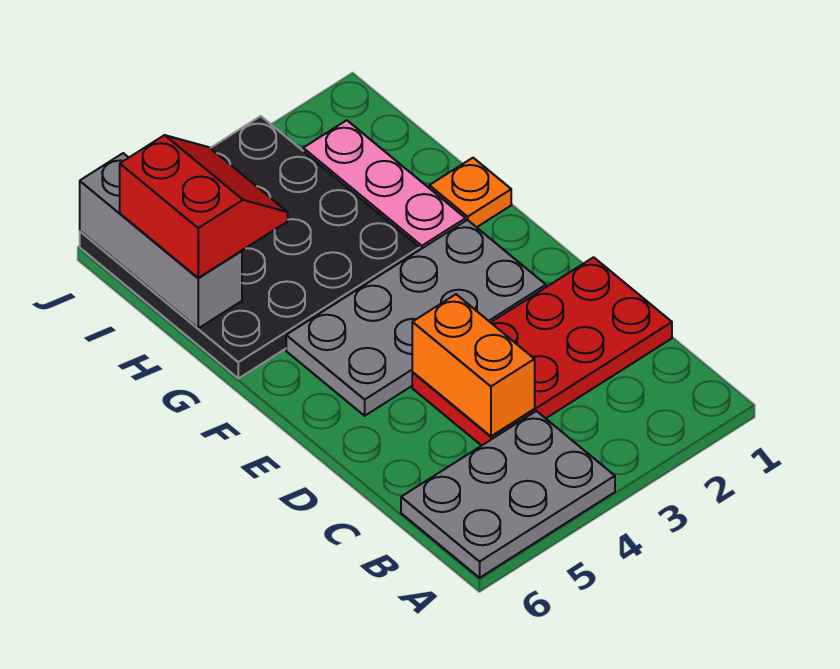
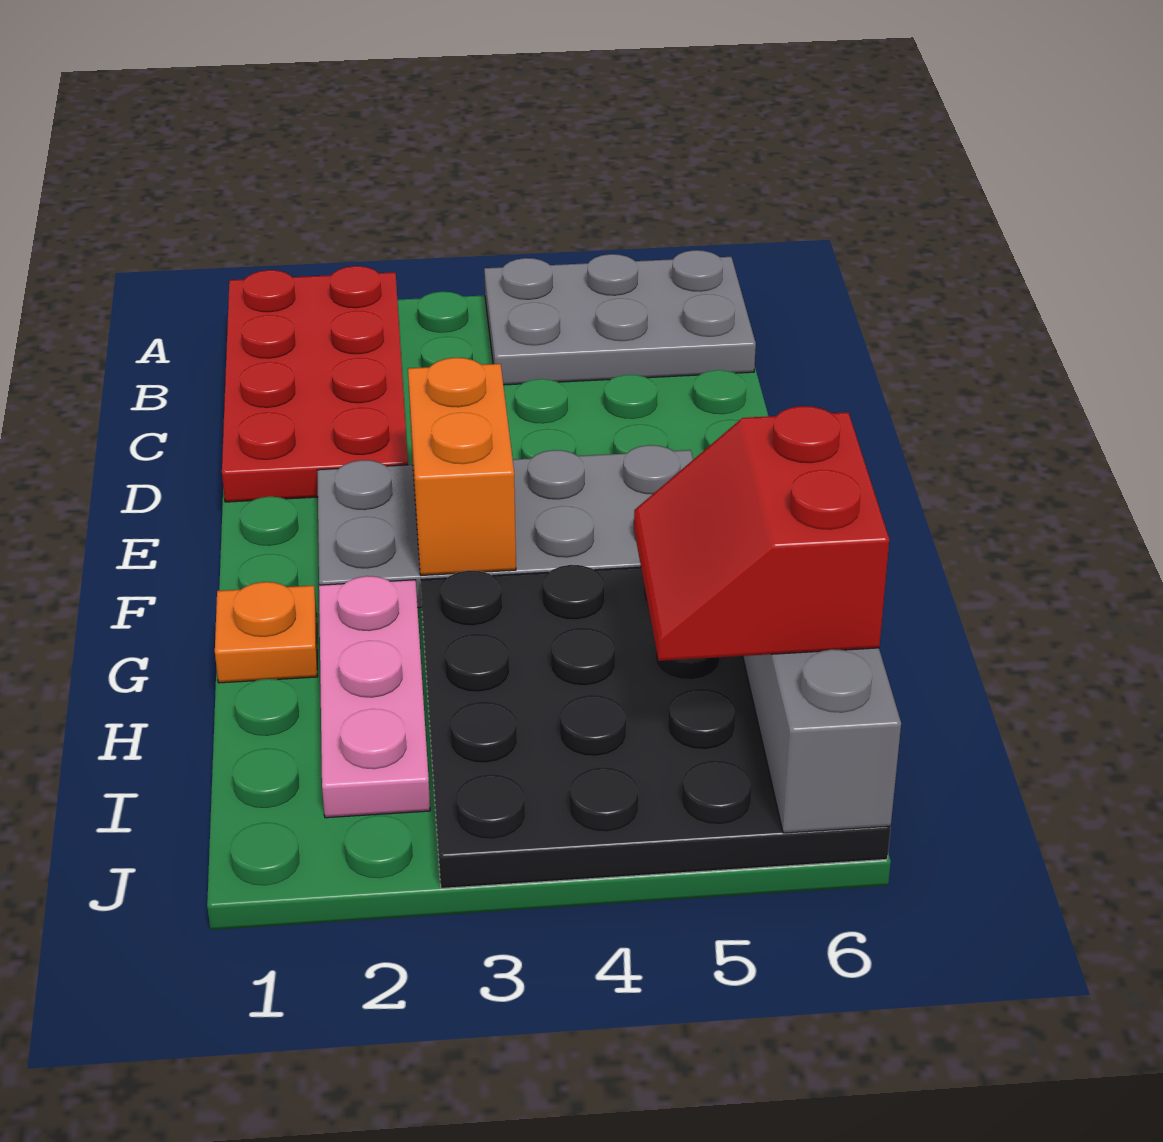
red 2x4 plate [412,257,672,446] -> red 2x4 plate turned to [222,266,408,502]
orange 1x2 brick [412,294,535,436] -> orange 1x2 brick moved to [408,358,516,575]

